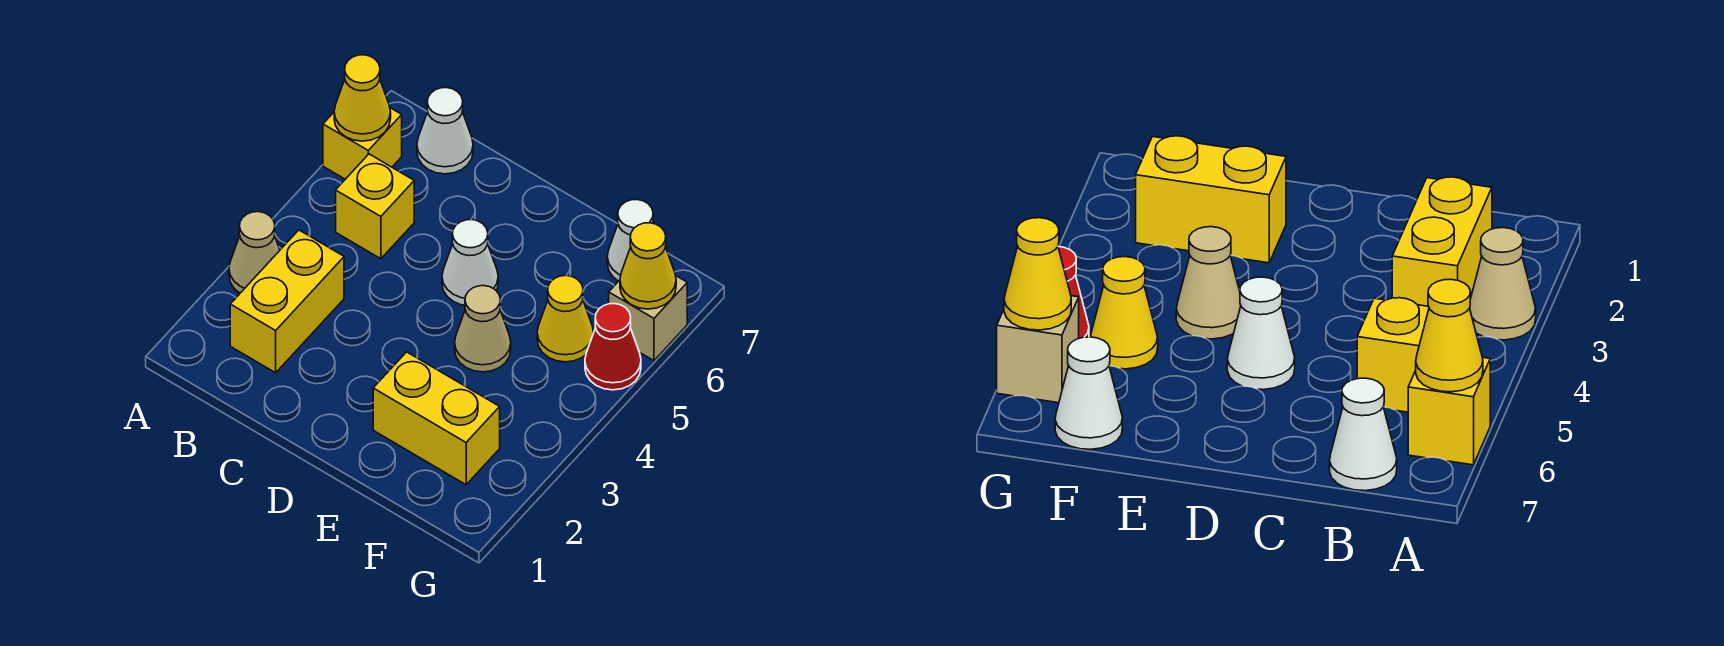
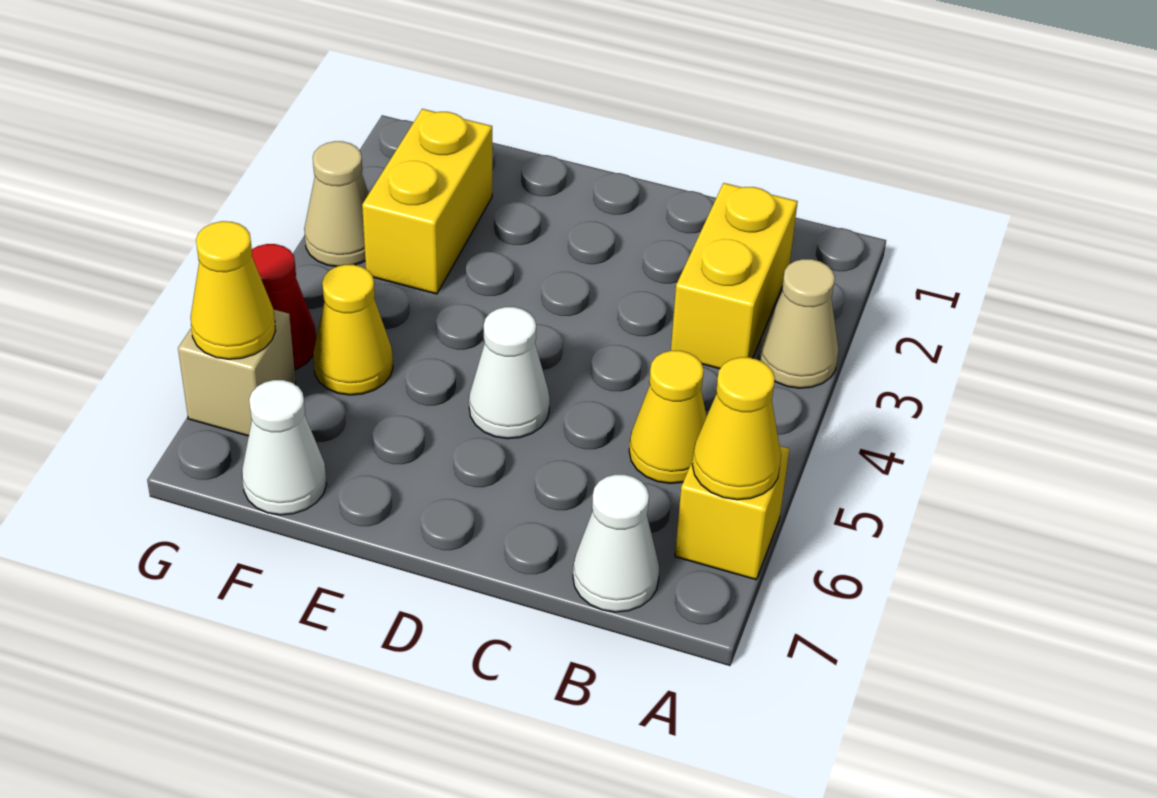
yellow 1x1 brick [336,154,414,259] -> yellow 1x1 cone [629,351,707,484]
yellow 1x2 brick [373,352,500,485] -> yellow 1x2 brick turned to [362,109,492,294]
tan 1x1 cone [455,286,511,372] -> tan 1x1 cone moved to [304,141,369,267]

